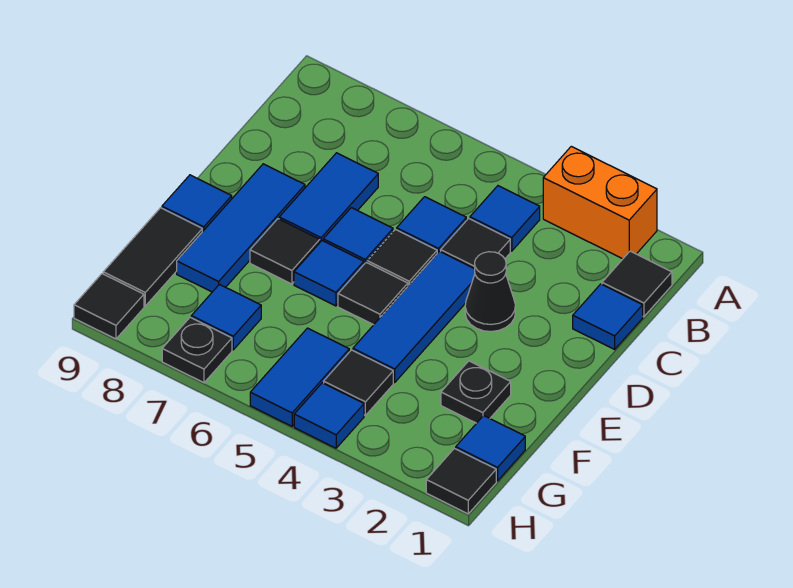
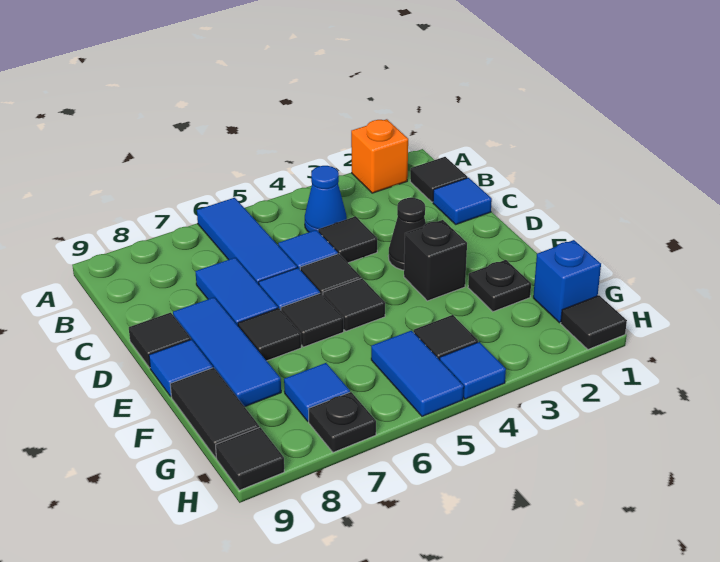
orange 1x2 brick [543,146,657,259] -> orange 1x1 brick [351,119,408,193]
blue 1x1 tile [470,186,540,251] -> blue 1x1 cone [305,166,347,232]
blue 1x3 tile [353,251,475,382] -> blue 1x3 tile moved to [197,198,297,284]
none -> black 1x1 tile [129,313,191,368]
none -> black 1x1 brick [404,220,467,301]
blue 1x1 tile [294,241,364,306] -> black 1x1 tile [281,293,344,347]
blue 1x1 tile [456,416,525,481] -> blue 1x1 brick [533,240,601,323]

